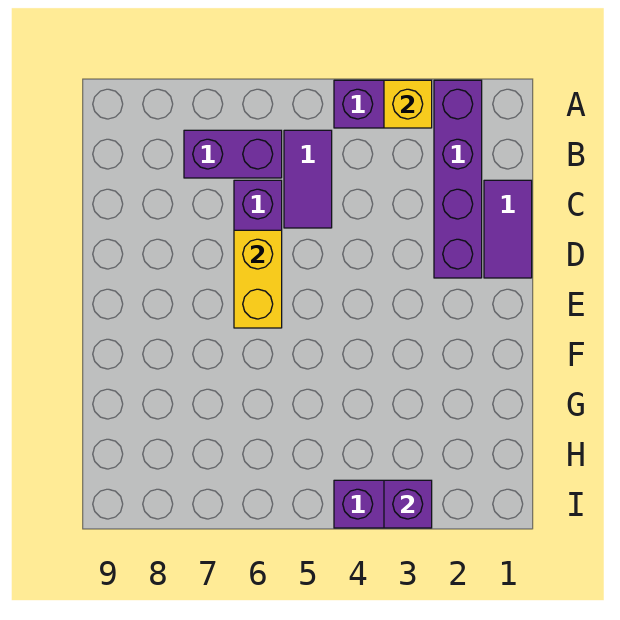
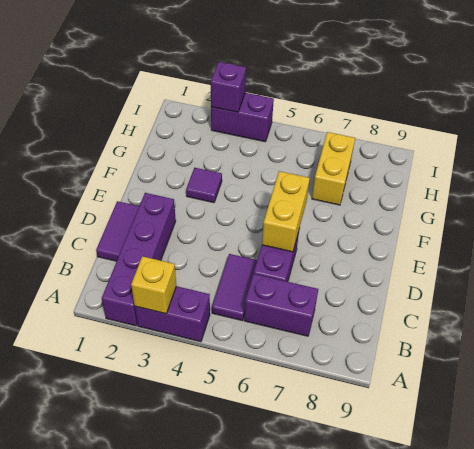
none -> purple 1x1 tile [186,168,222,203]
none -> yellow 1x2 brick [312,132,355,205]

